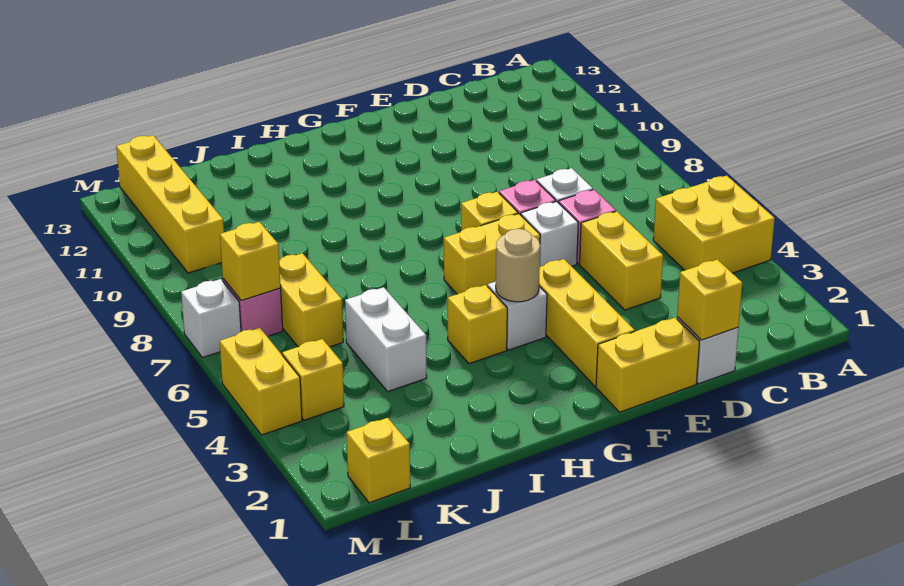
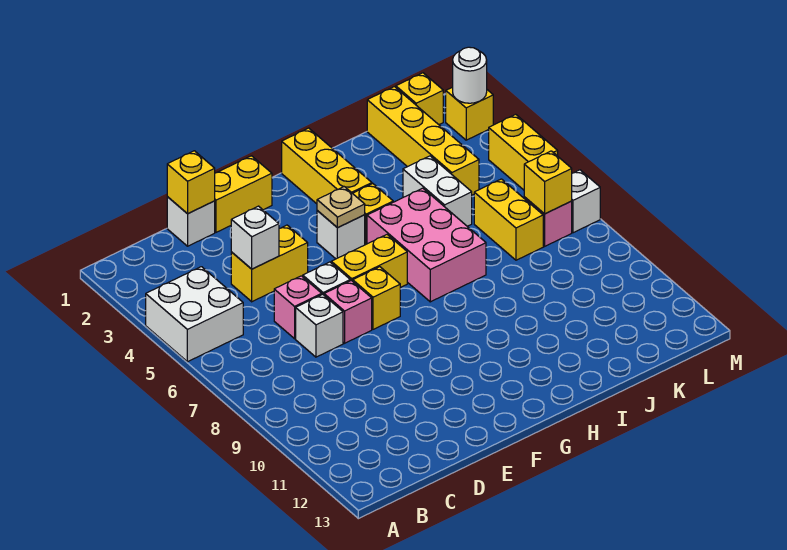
yellow 2x2 brick [653,176,775,273] -> white 2x2 brick [146,267,243,362]
yellow 1x2 brick [580,211,663,310] -> yellow 1x2 brick turned to [231,225,308,302]
none -> white 1x1 brick [231,206,279,269]
yellow 1x3 brick [539,259,635,386] -> yellow 1x3 brick moved to [282,128,372,204]
tan 1x1 round brick [496,229,540,302] -> tan 1x1 plate [317,187,365,228]
none -> pink 2x3 brick [367,188,486,302]
yellow 1x1 brick [282,339,344,420] -> yellow 1x1 brick moved to [446,87,493,140]
yellow 1x4 brick [116,135,224,273] -> yellow 1x4 brick moved to [367,87,479,195]
none -> white 1x1 round brick [453,47,487,103]

